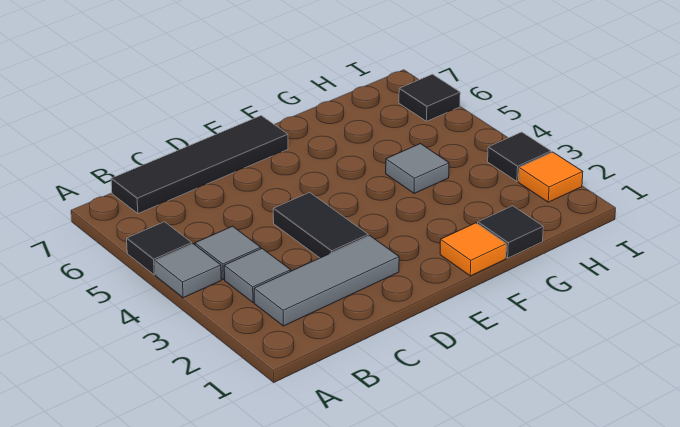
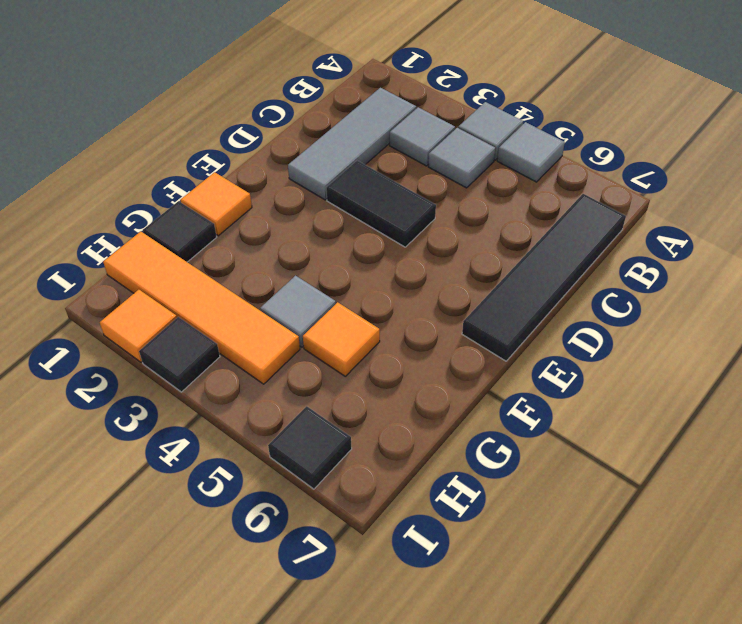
black 1x1 tile [127,222,192,275] -> grey 1x1 tile [497,122,565,182]
none -> orange 1x1 tile [303,302,380,376]
none -> orange 1x4 tile [103,232,300,384]

